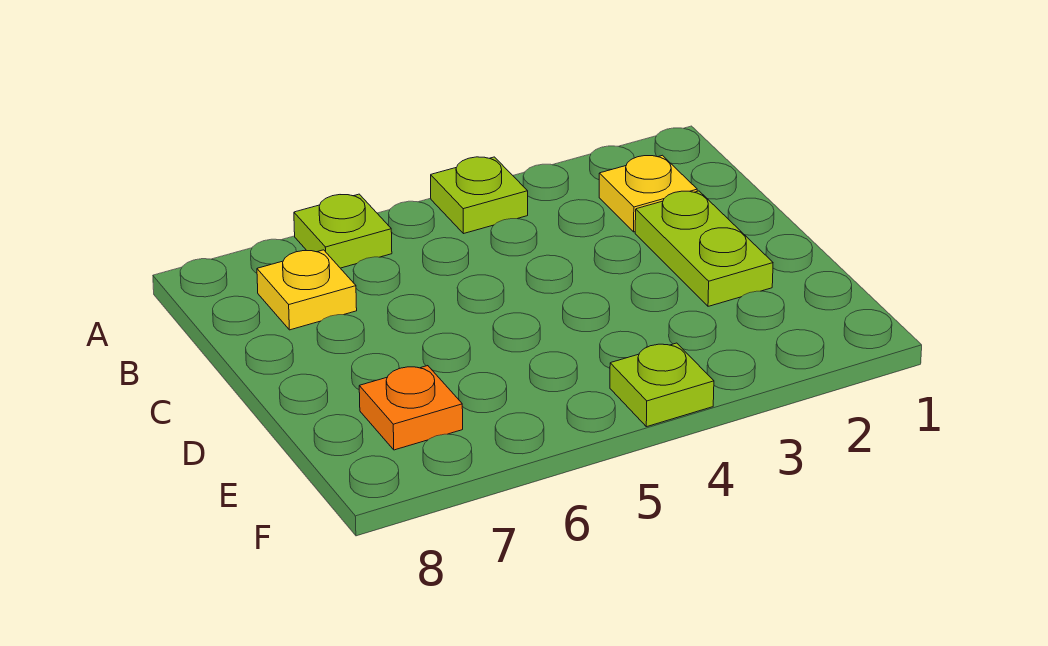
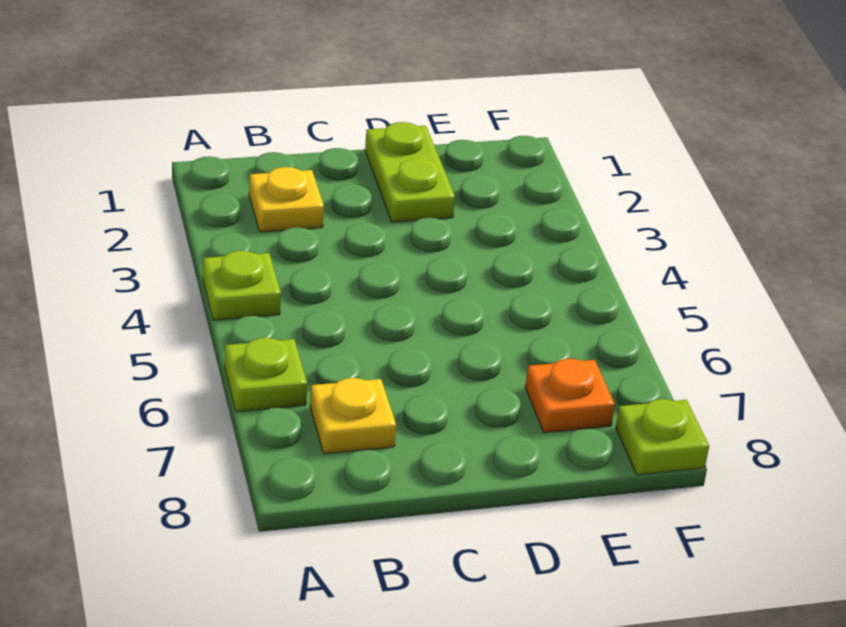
lime 1x2 plate [635,191,773,306] -> lime 1x2 plate turned to [365,122,455,222]
lime 1x1 plate [610,343,714,427] -> lime 1x1 plate moved to [616,399,709,475]

